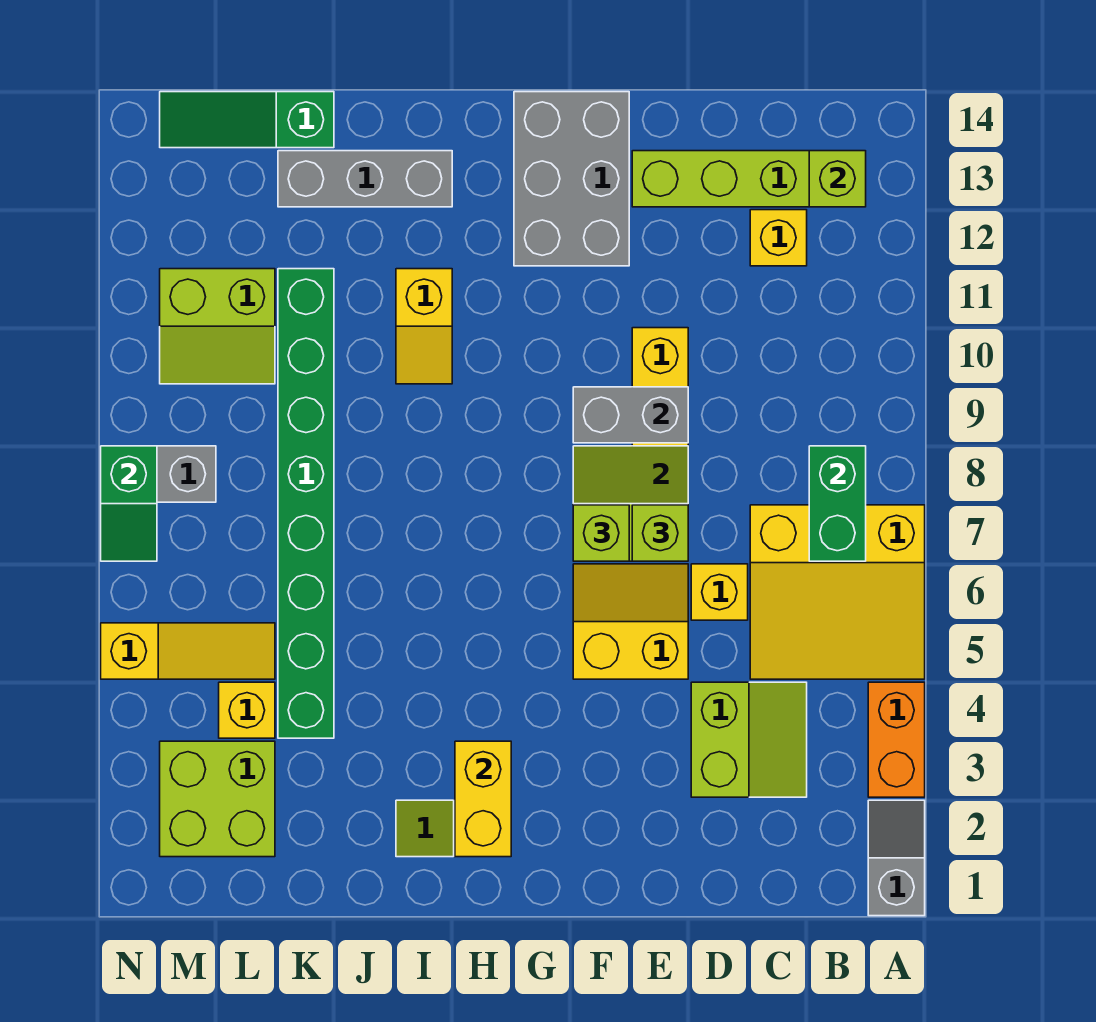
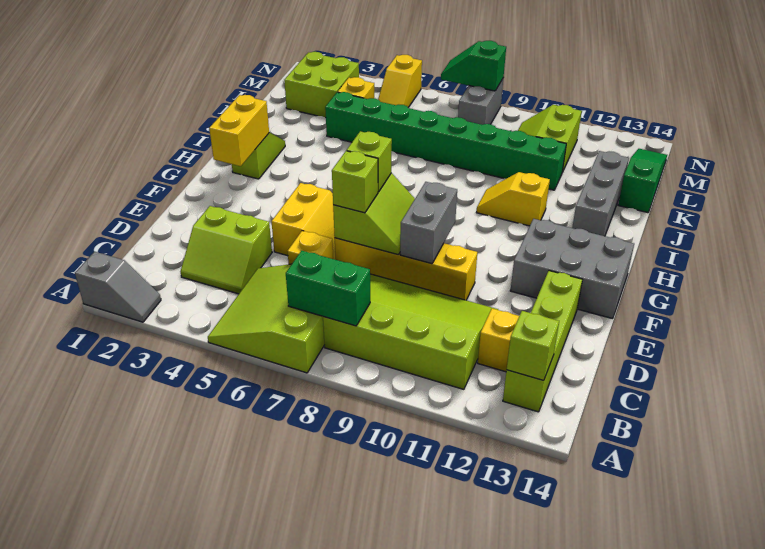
orange 1x2 brick [868,682,925,797] -> none
yellow 3x3 slope [750,505,925,679] -> lime 3x3 slope [208,264,324,373]
none -> lime 3x4 slope [323,274,498,389]
yellow 1x2 brick [455,741,511,857] -> yellow 1x2 brick turned to [209,95,269,166]
yellow 1x3 slope [101,623,275,679] -> yellow 1x2 slope [378,55,422,107]

